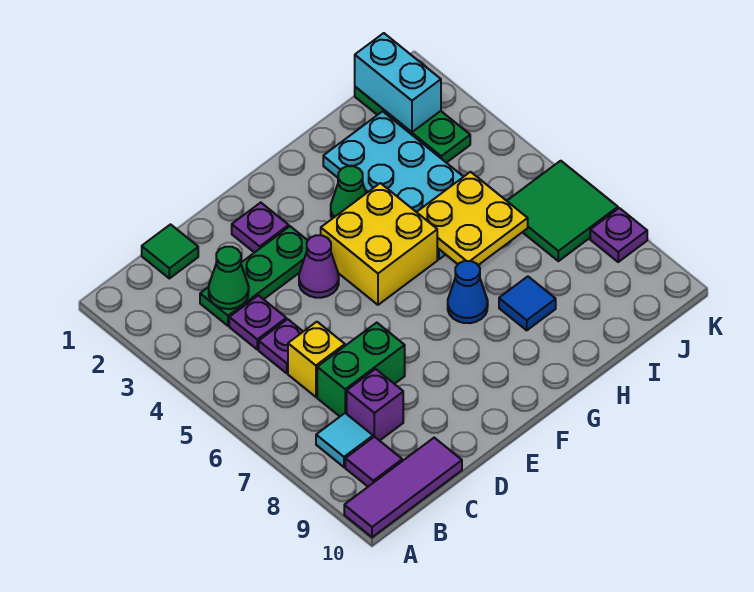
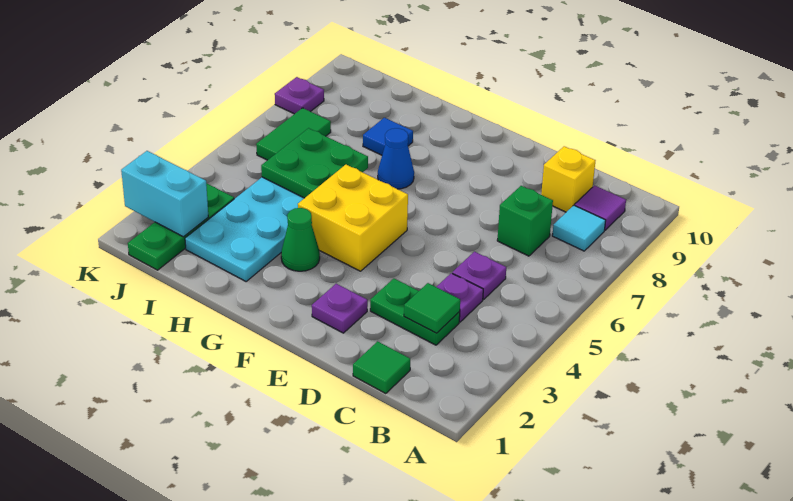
purple 1x3 tile [344,438,462,537] -> none
green 1x3 plate [200,226,308,326] -> green 1x2 plate [370,279,460,345]
green 1x1 cone [209,247,249,309] -> green 1x1 tile [404,283,460,333]
yellow 1x1 brick [288,322,345,397] -> yellow 1x1 brick moved to [541,146,595,212]
green 1x2 brick [317,323,405,416] -> green 1x1 brick [497,186,553,256]
purple 1x1 brick [347,369,403,441] -> none
purple 1x1 cone [299,235,339,298] -> none
yellow 2x2 plate [417,172,528,265] -> green 2x2 plate [261,128,368,198]
cyan 1x2 brick [355,33,441,132] -> cyan 1x2 brick turned to [121,151,208,237]
green 2x2 tile [507,161,618,261] -> green 1x2 tile [256,108,331,160]

